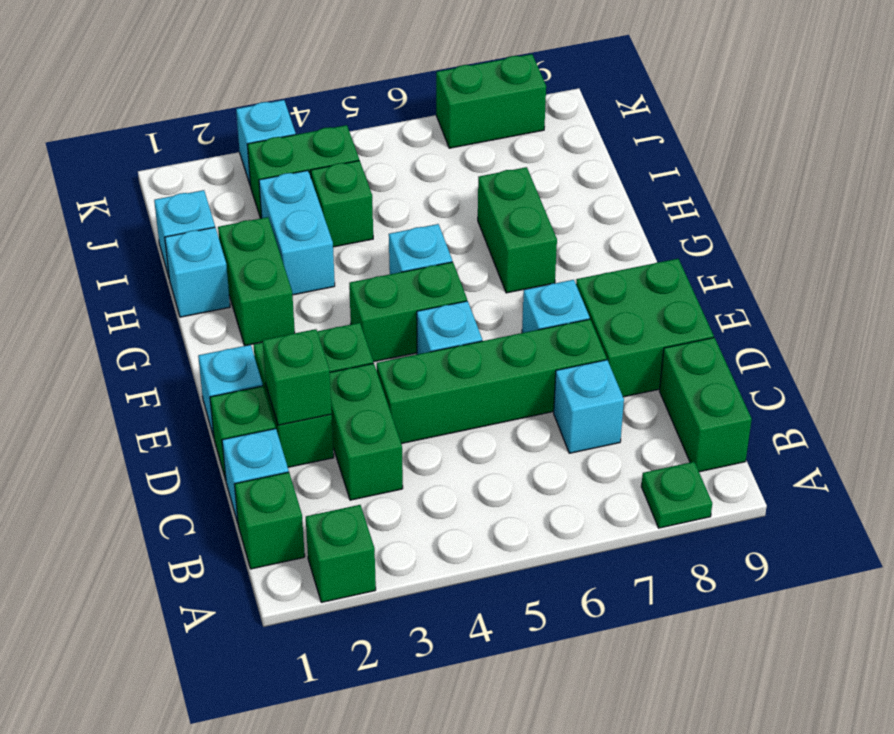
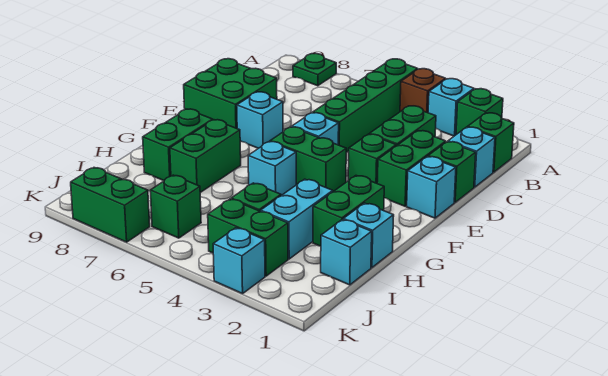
none -> brown 1x1 brick [400,69,446,113]
green 1x2 brick [659,338,752,472] -> green 1x2 brick moved to [143,109,213,181]
cyan 1x1 brick [554,360,624,453] -> cyan 1x1 brick moved to [428,79,474,136]
green 1x1 brick [263,329,332,425] -> green 1x1 brick moved to [150,175,201,238]
green 1x4 brick [377,319,607,444] -> green 1x4 brick turned to [313,59,418,152]

